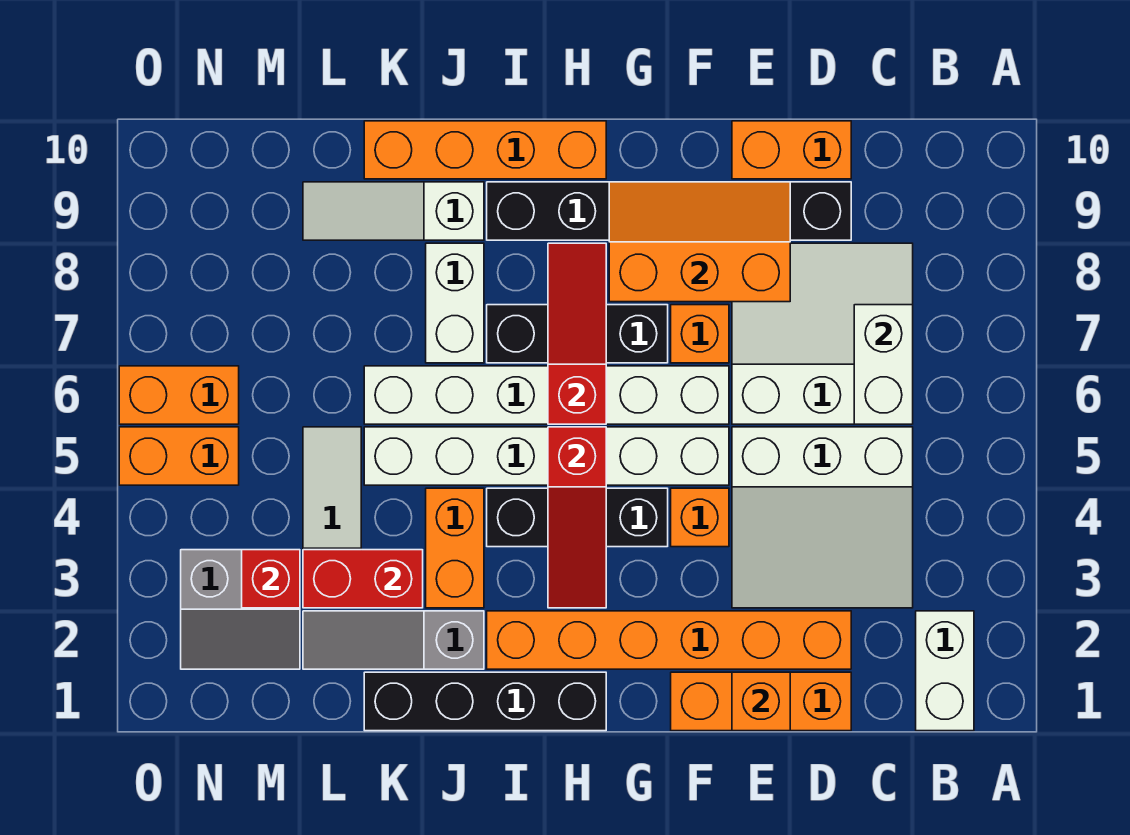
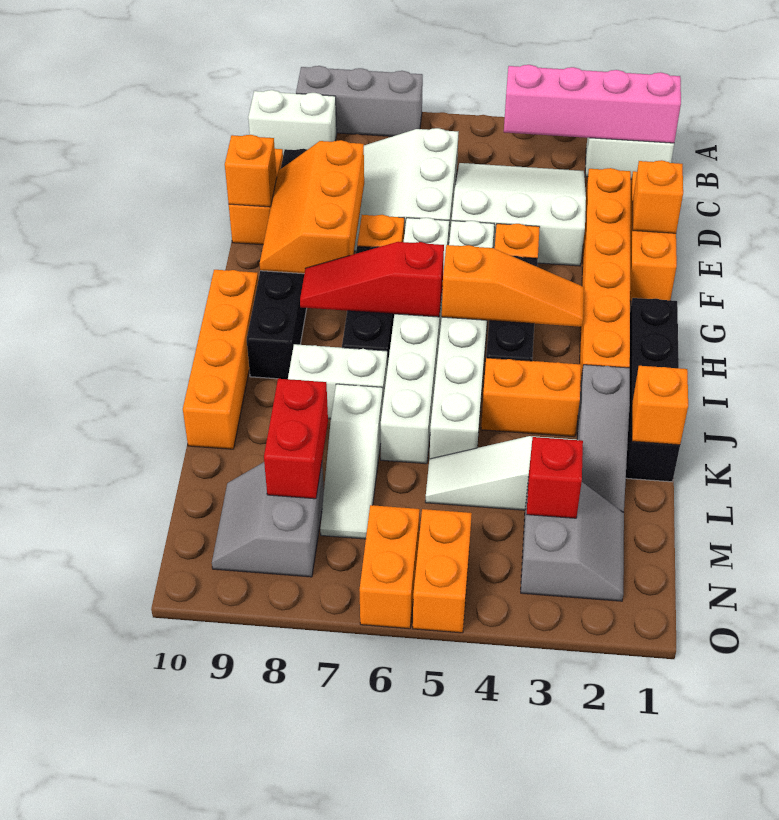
none -> grey 1x3 brick [296,66,423,136]
none -> pink 1x4 brick [504,65,681,143]
white 3x3 slope [732,427,913,608] -> white 3x3 slope turned to [452,163,586,266]
white 1x2 brick [854,305,913,424] -> white 1x2 brick moved to [248,90,337,155]
none -> orange 1x1 brick [225,135,277,207]
red 1x3 slope [548,427,606,608] -> orange 1x3 slope [442,245,584,327]
white 1x3 slope [303,182,484,240] -> white 1x3 slope moved to [320,384,383,539]
none -> orange 1x1 brick [632,366,688,445]
red 1x2 brick [303,550,423,608] -> red 1x2 brick moved to [264,379,328,499]
none -> grey 2x2 slope [212,462,324,577]

